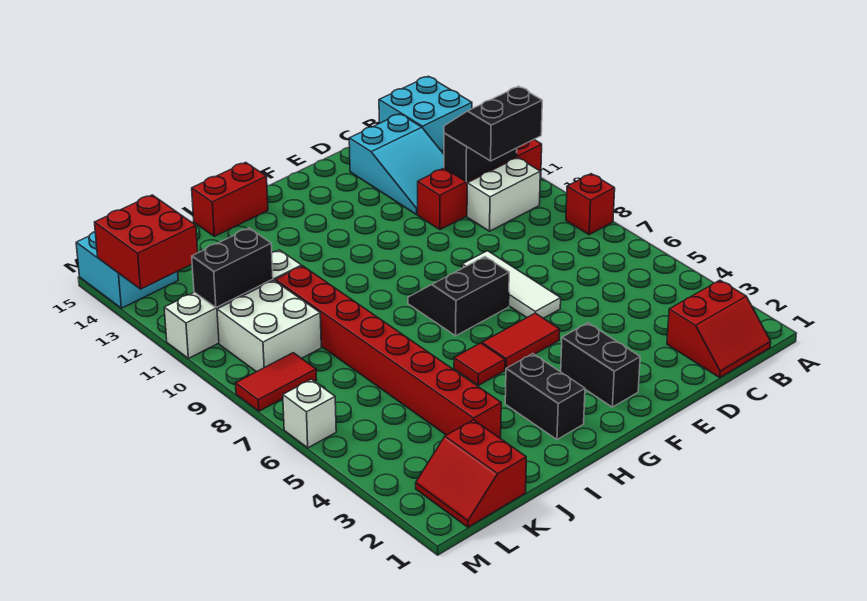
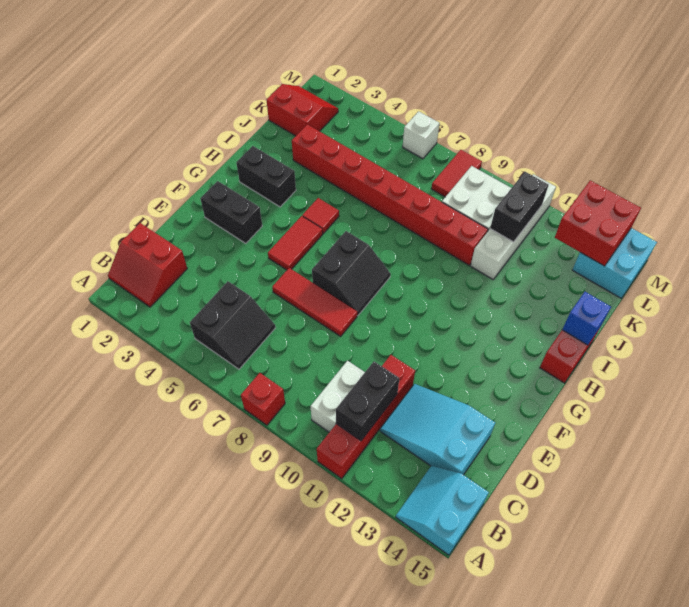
cyan 2x2 brick [379,76,472,151] -> cyan 2x2 slope [396,466,489,555]
red 2x2 slope [667,280,771,378] -> red 2x2 slope turned to [108,223,187,307]
black 2x2 slope [444,86,542,161] -> black 2x2 slope moved to [190,281,276,369]
white 1x3 tile [462,251,561,318] -> red 1x3 tile [272,268,357,336]
none -> blue 1x1 brick [562,292,611,345]

